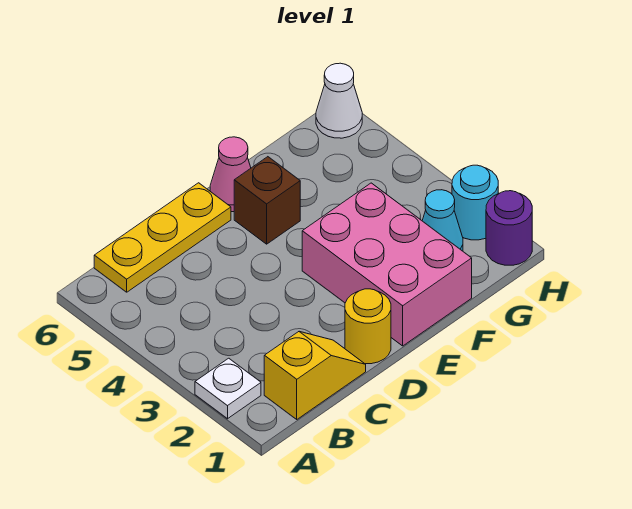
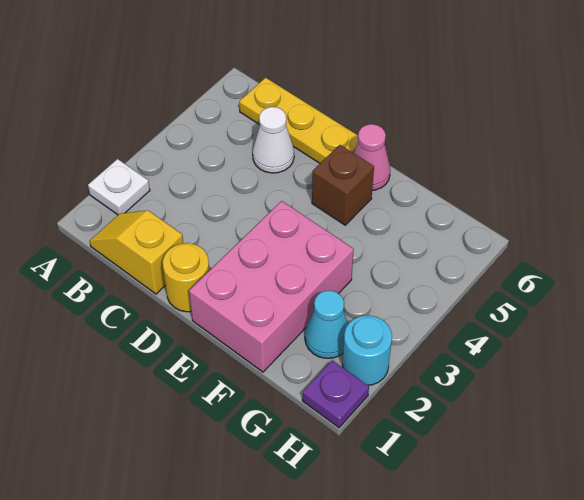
yellow 1x2 slope [264,332,366,419] -> yellow 1x2 slope turned to [90,210,183,294]
purple 1x1 round brick [486,191,532,265] -> purple 1x1 plate [302,360,369,428]
white 1x1 cone [316,63,362,138] -> white 1x1 cone moved to [253,107,294,173]

